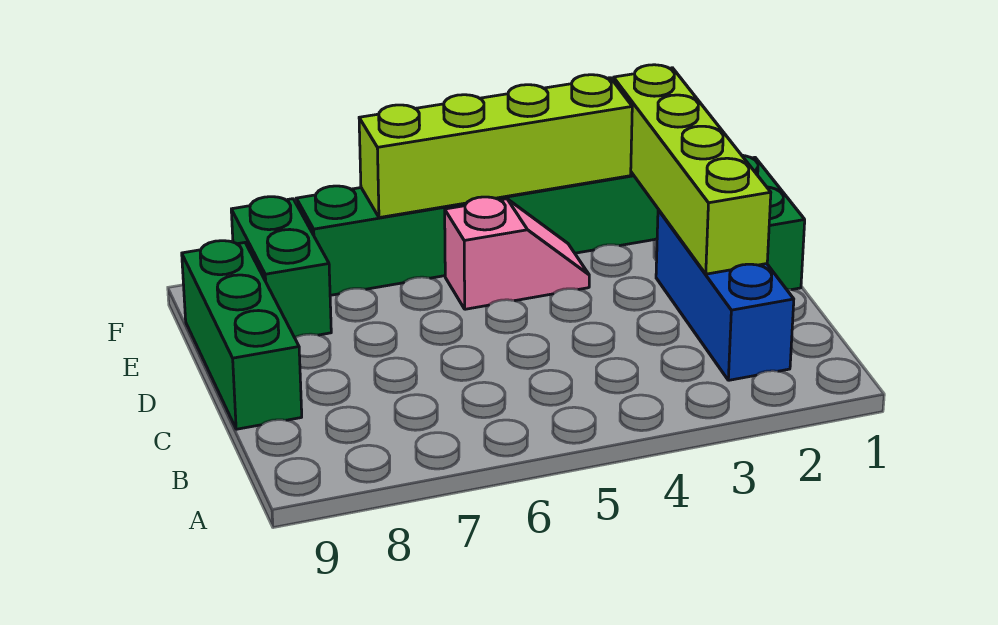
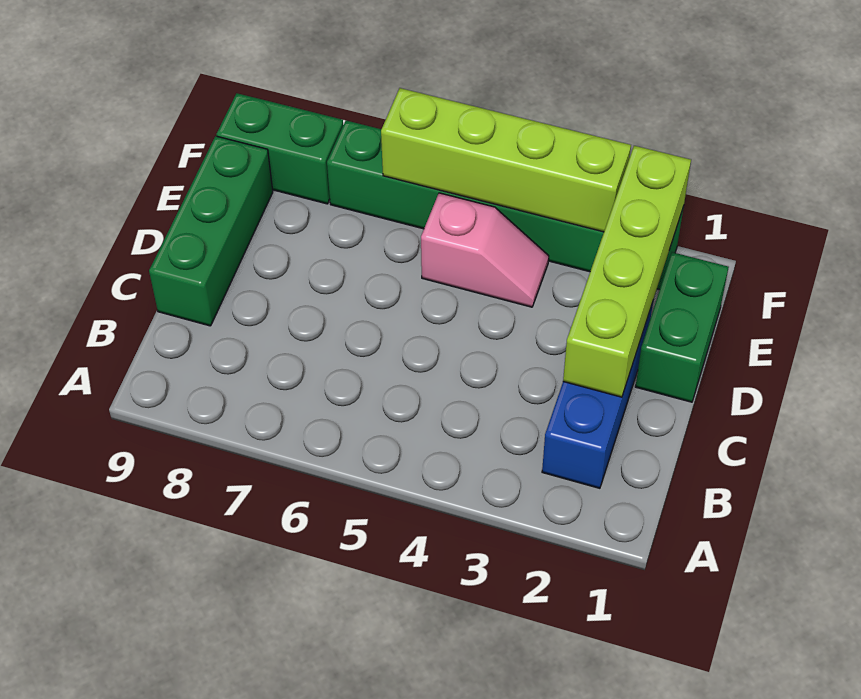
green 1x2 brick [231,197,331,338] -> green 1x2 brick turned to [216,93,343,204]

